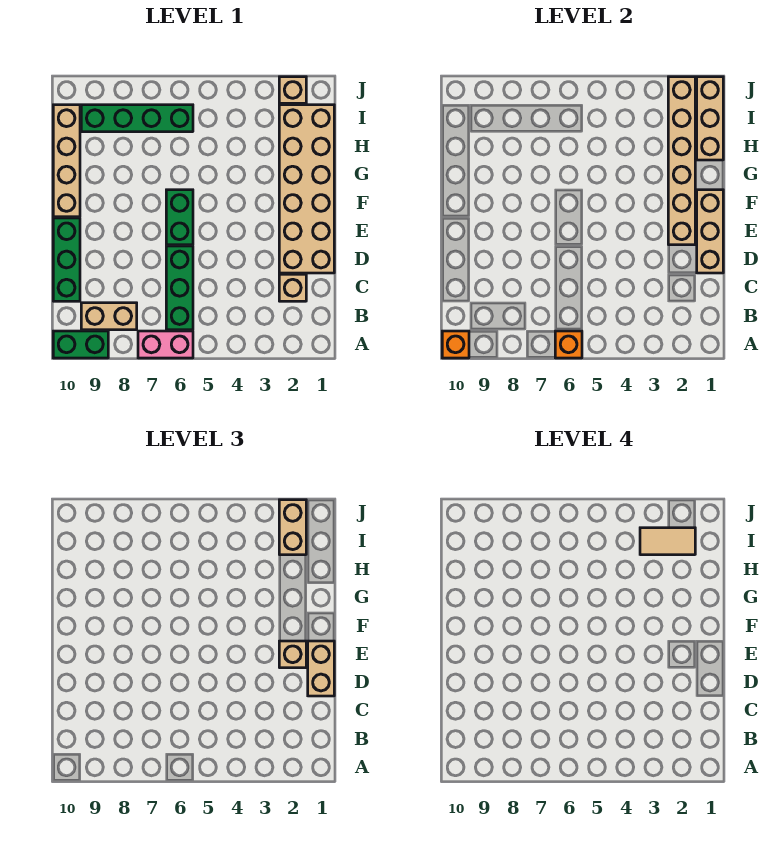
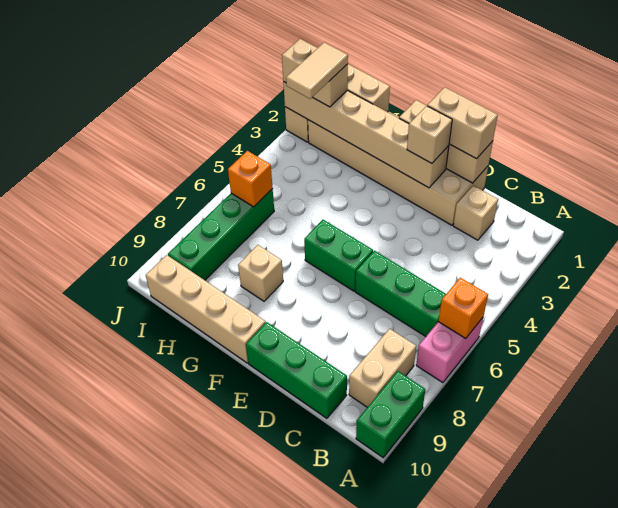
orange 1x1 brick [442,331,469,358] -> orange 1x1 brick moved to [228,151,273,207]
none -> tan 1x1 brick [238,245,283,301]

